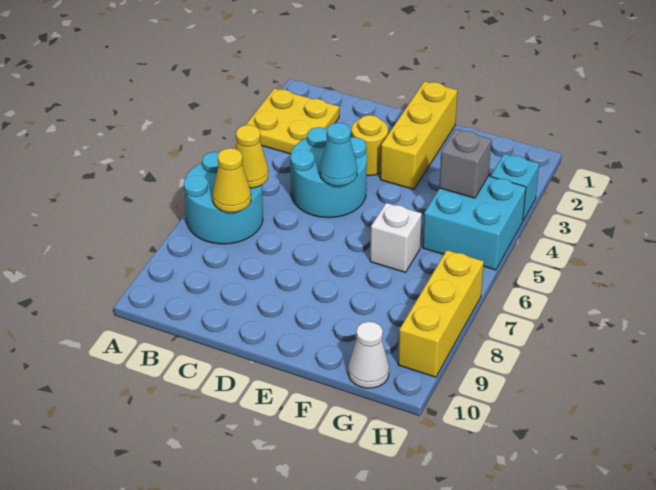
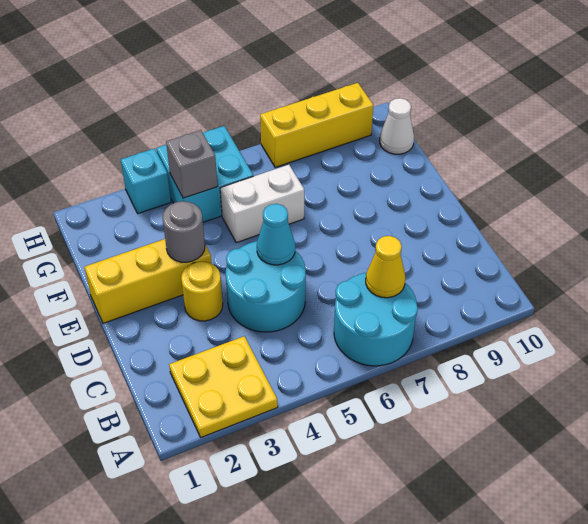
yellow 1x1 cone [235,125,268,188] -> none
none -> grey 1x1 round brick [162,201,205,262]
white 1x1 brick [370,203,422,272] -> white 1x2 brick [220,165,304,243]

